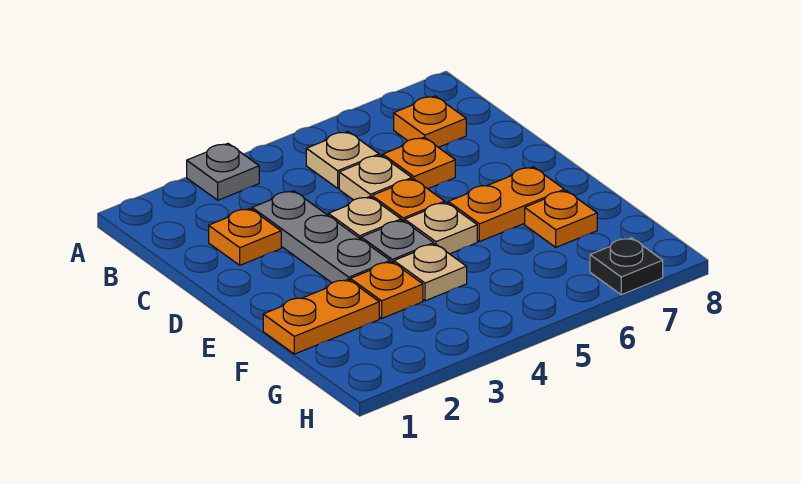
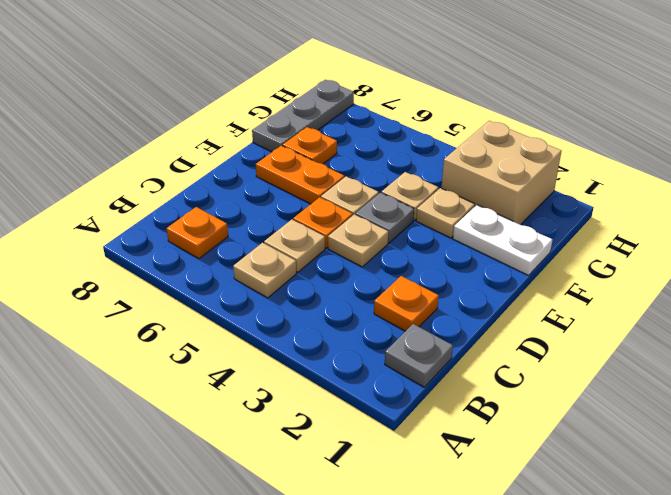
grey 1x1 plate [187,144,259,200] -> grey 1x1 plate moved to [385,324,453,387]
grey 1x3 plate [252,191,390,283] -> grey 1x3 plate moved to [252,80,354,152]
orange 1x1 plate [383,137,455,189] -> none
orange 1x2 plate [263,279,379,354] -> white 1x2 plate [453,205,553,275]
orange 1x1 plate [350,262,423,318] -> tan 1x1 plate [416,188,475,238]
none -> tan 2x2 brick [441,121,561,225]
black 1x1 plate [590,238,663,295] -> none

